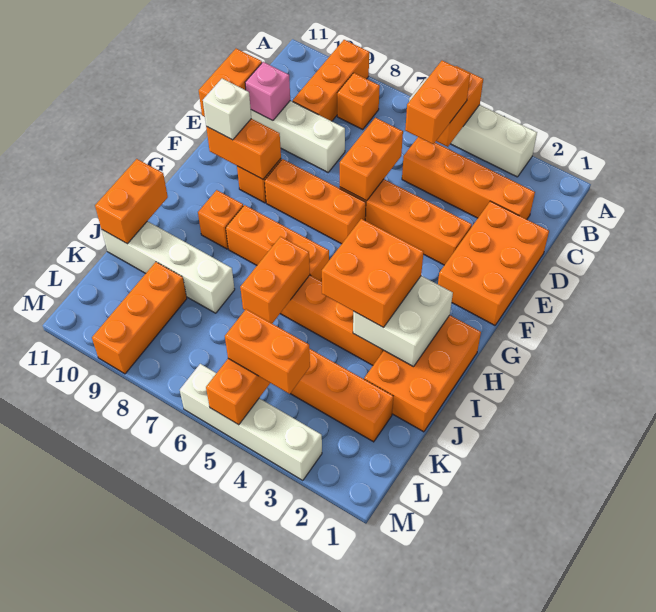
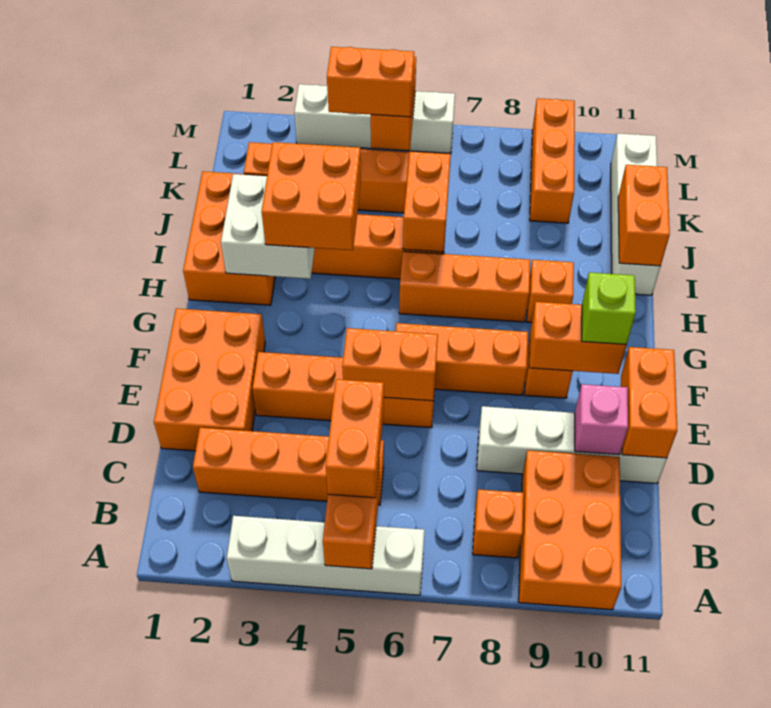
orange 1x3 brick [293,40,369,121] -> orange 2x3 brick [519,450,621,610]
orange 1x2 brick [340,118,403,201] -> orange 1x2 brick turned to [342,328,438,401]
white 1x1 brick [203,79,251,140] -> lime 1x1 brick [582,272,636,345]
white 1x4 brick [102,221,235,313] -> white 1x4 brick turned to [611,134,661,295]

